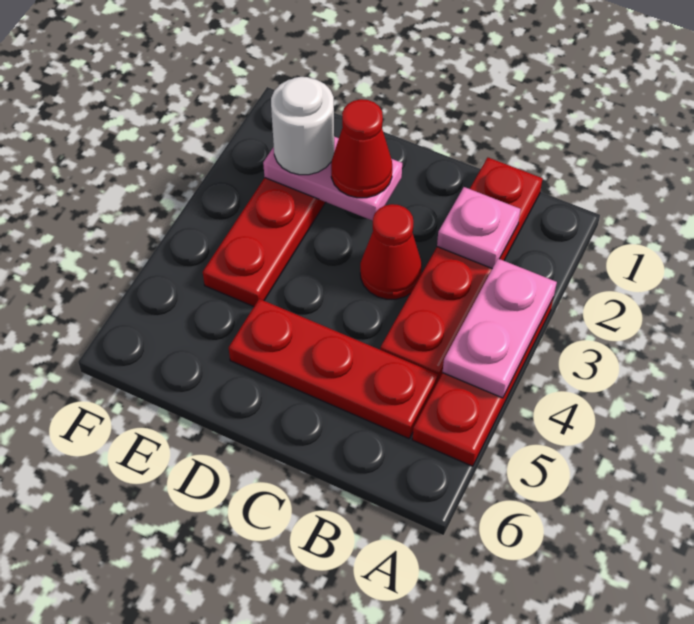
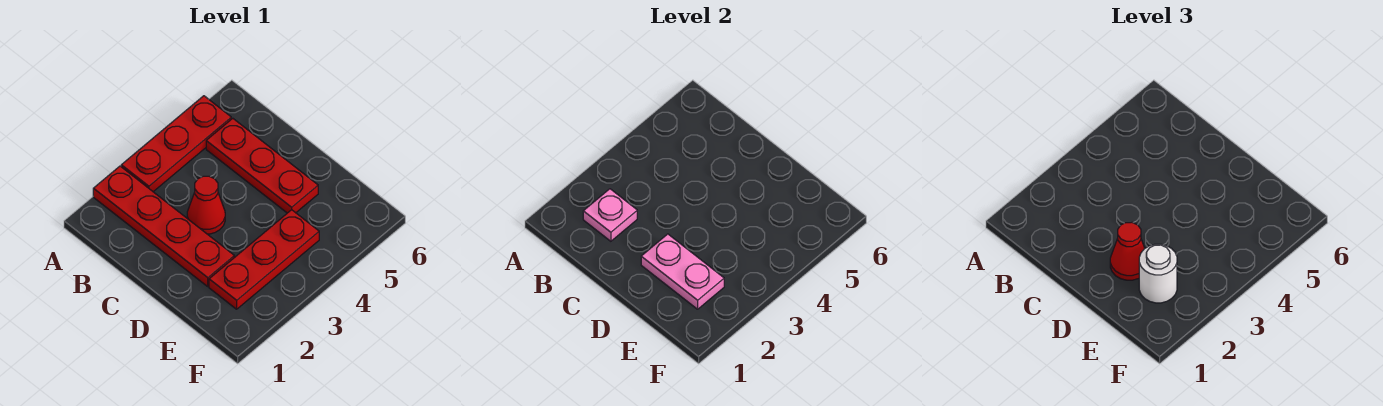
pink 1x2 plate [443,259,557,398] -> none
red 1x4 plate [380,158,543,382] -> red 1x4 plate turned to [93,166,234,286]

